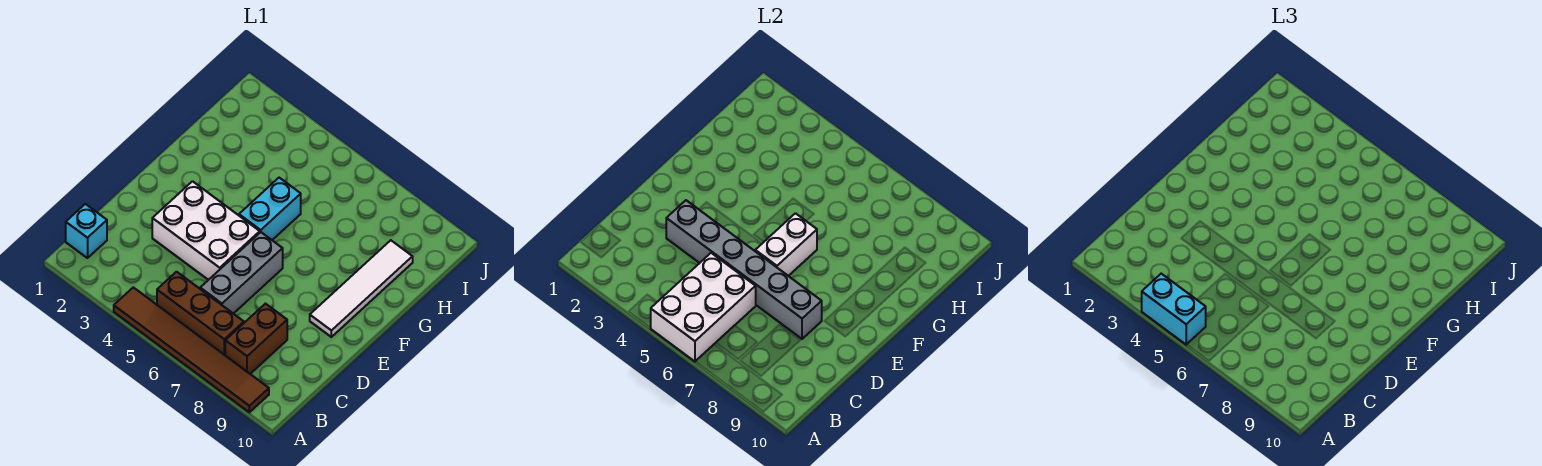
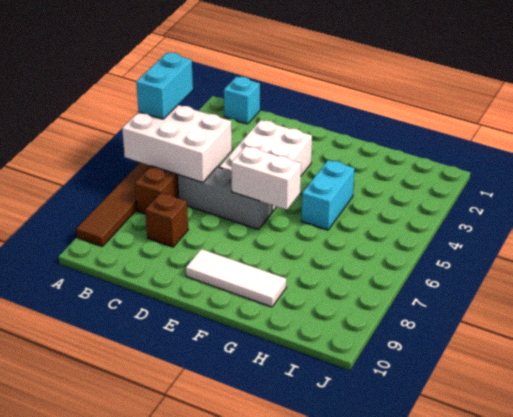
brown 1x2 brick [225,304,287,374] -> brown 1x1 brick [145,193,188,247]
grey 1x6 brick [666,200,822,339] -> none
white 1x4 tile [310,240,413,337] -> white 1x3 tile [186,249,286,307]
cyan 1x2 brick [239,178,301,240] -> cyan 1x2 brick turned to [301,160,355,230]

